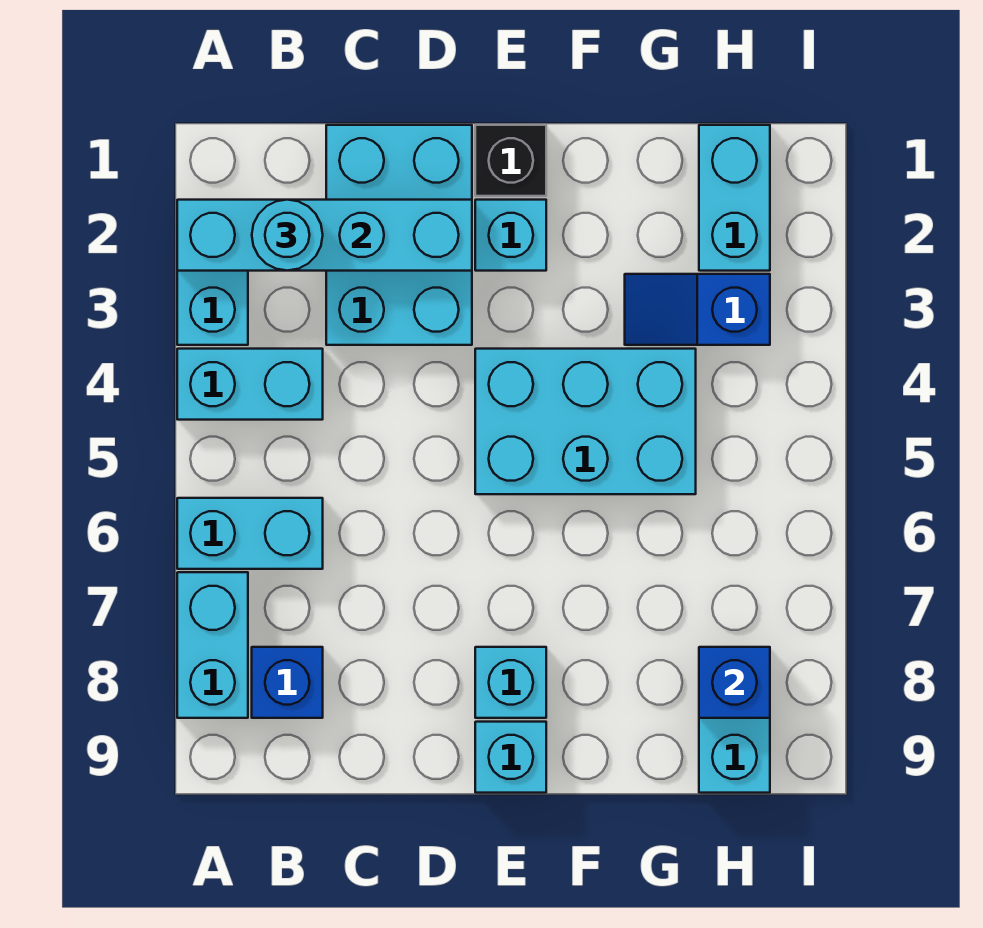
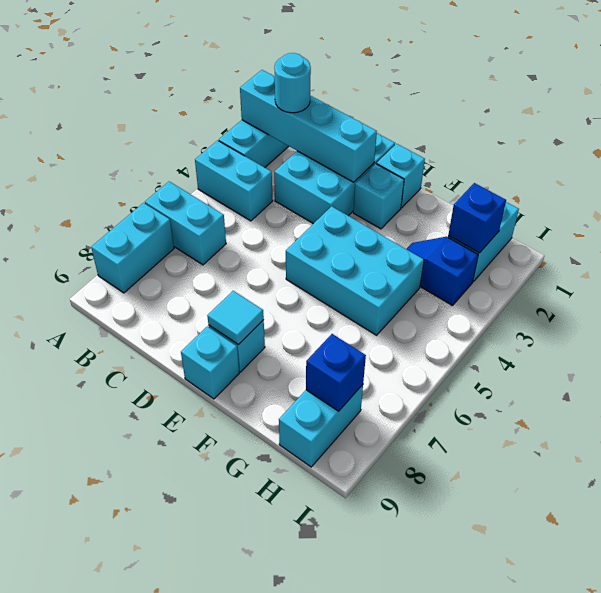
blue 1x1 brick [252,647,323,718] -> blue 1x1 brick moved to [448,183,506,253]
black 1x1 brick [475,125,546,196] -> cyan 1x1 brick [377,144,425,208]
none -> cyan 1x1 tile [207,291,264,345]

